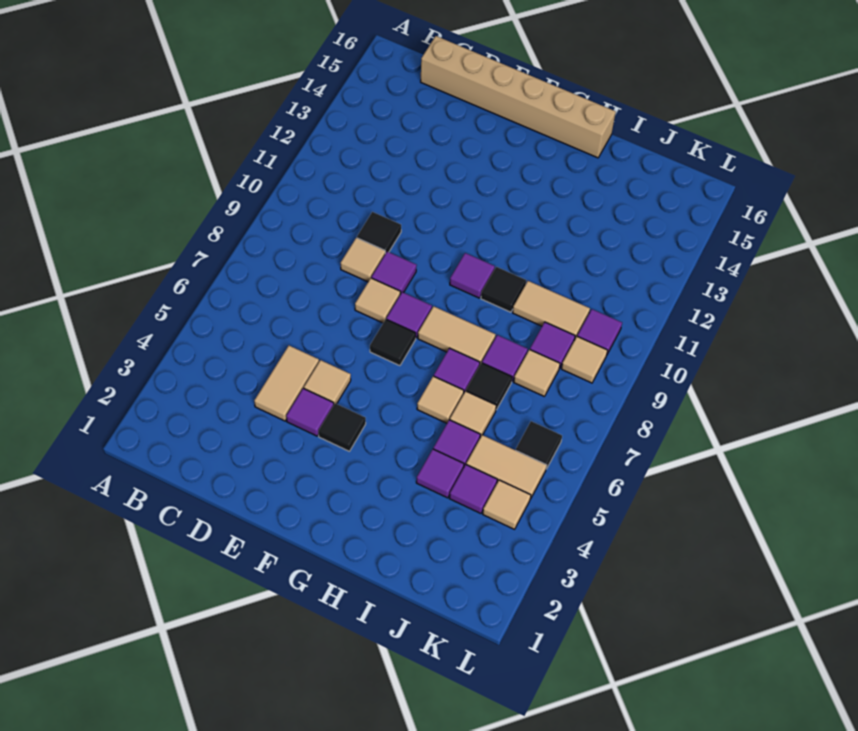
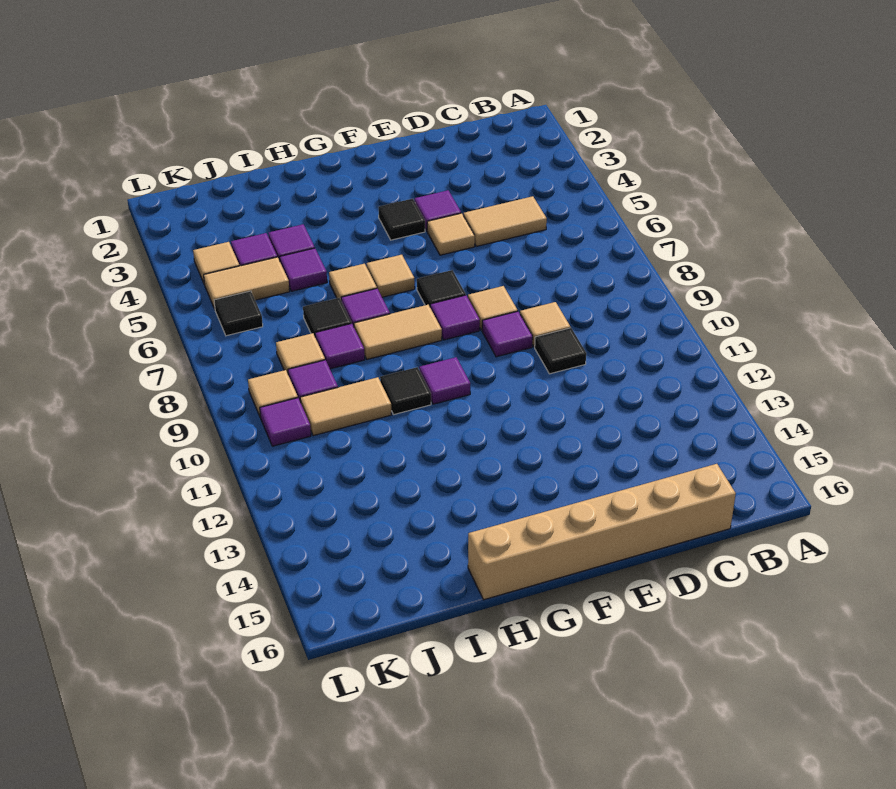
tan 1x2 tile [254,346,319,421] -> tan 1x2 tile turned to [463,196,547,246]
tan 1x1 tile [450,391,496,438] -> tan 1x1 tile moved to [367,255,415,297]

